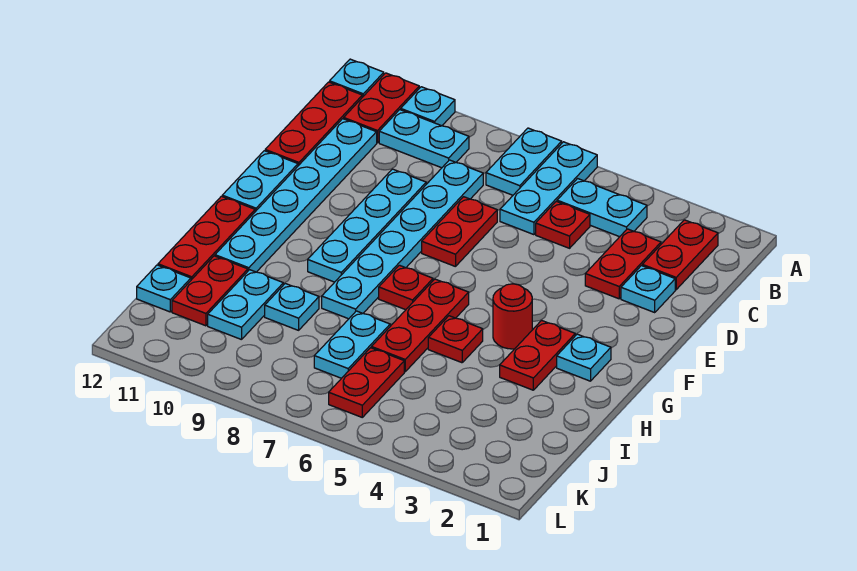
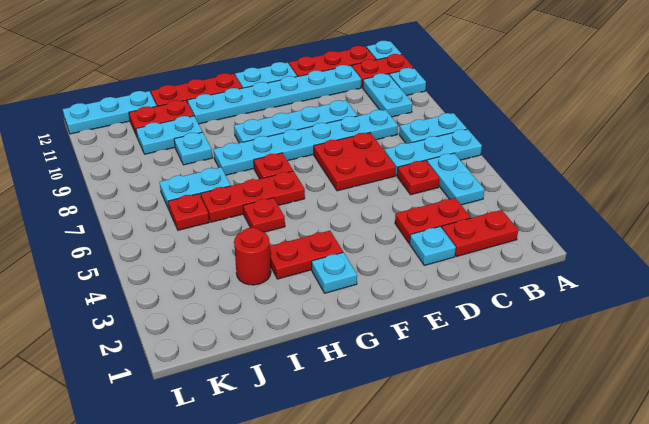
red 1x2 plate [422,197,497,267] -> red 2x2 plate [314,133,396,191]
red 1x1 round brick [493,284,532,349] -> red 1x1 round brick moved to [234,228,271,285]
red 1x2 plate [329,348,404,417] -> red 1x1 plate [168,194,209,230]
cyan 1x1 plate [137,265,191,312] -> cyan 1x3 plate [63,91,156,134]

